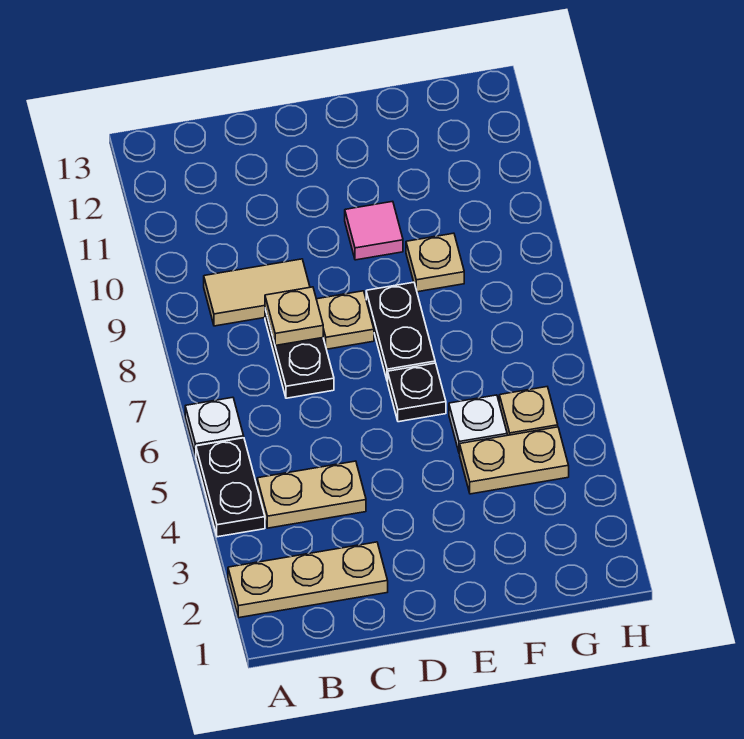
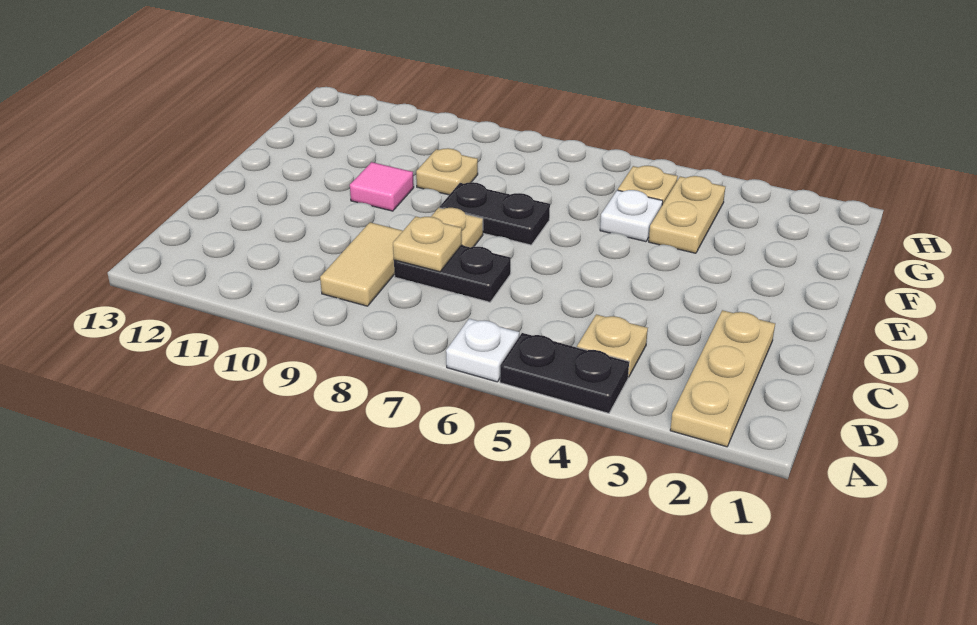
tan 1x2 plate [257,461,366,528] -> tan 1x1 plate [577,314,648,377]
black 1x1 plate [388,363,446,422] -> none

